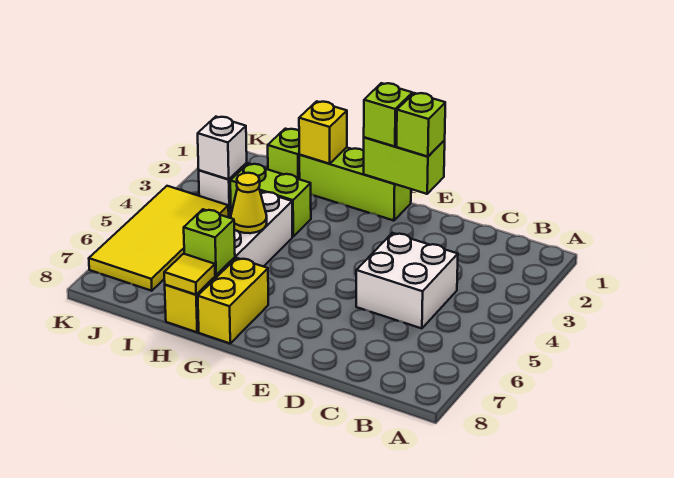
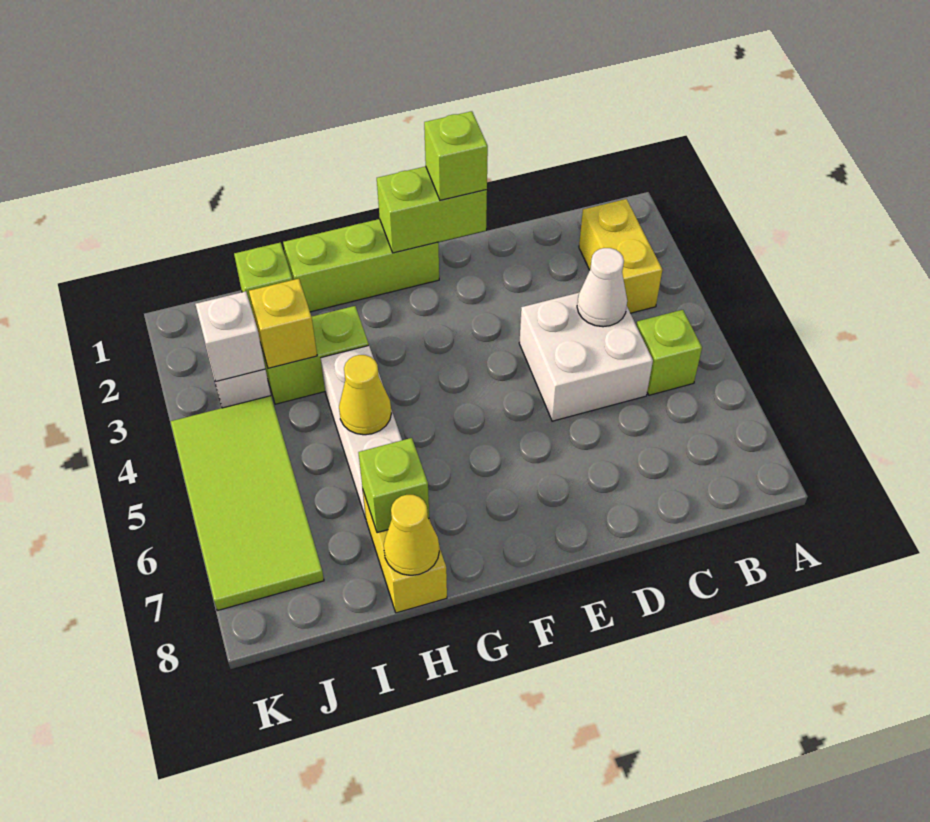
none -> white 1x1 cone [577,248,627,327]
lime 1x1 brick [364,83,412,146] -> lime 1x1 brick moved to [636,310,702,395]
yellow 1x2 brick [198,258,268,343] -> yellow 1x2 brick moved to [579,199,662,313]
yellow 1x1 brick [299,101,347,164] -> yellow 1x1 brick moved to [249,279,317,368]
yellow 1x1 tile [164,254,215,295] -> yellow 1x1 cone [384,495,439,575]
yellow 2x4 tile [89,186,229,291] -> lime 2x4 tile [171,396,324,611]

